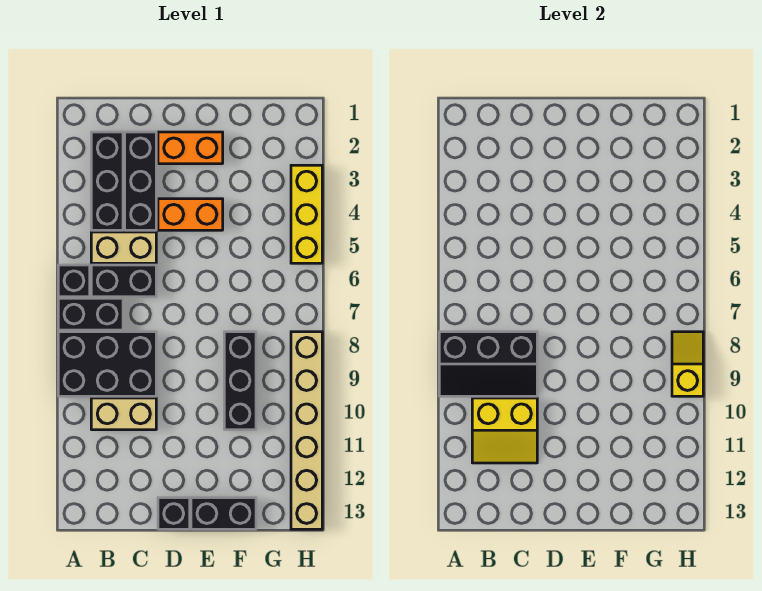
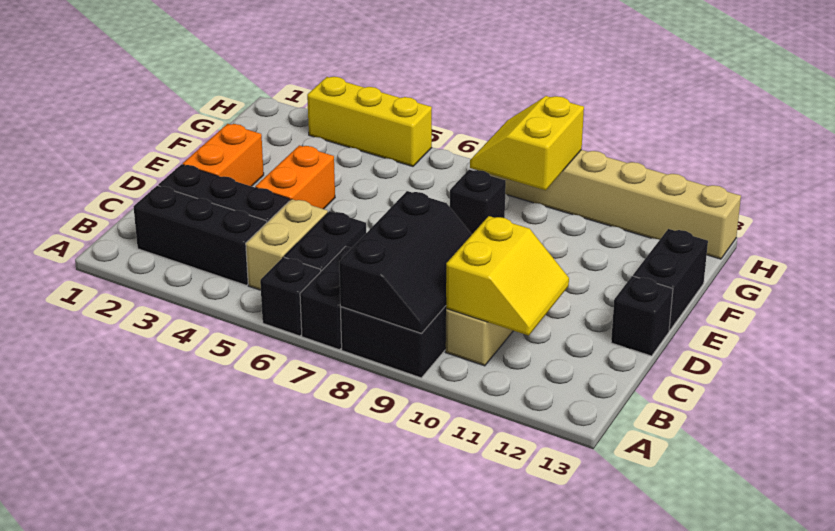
black 1x3 brick [224,332,256,430] -> black 1x1 brick [450,170,506,234]
yellow 1x2 slope [672,332,703,396] -> yellow 2x2 slope [470,96,584,190]

